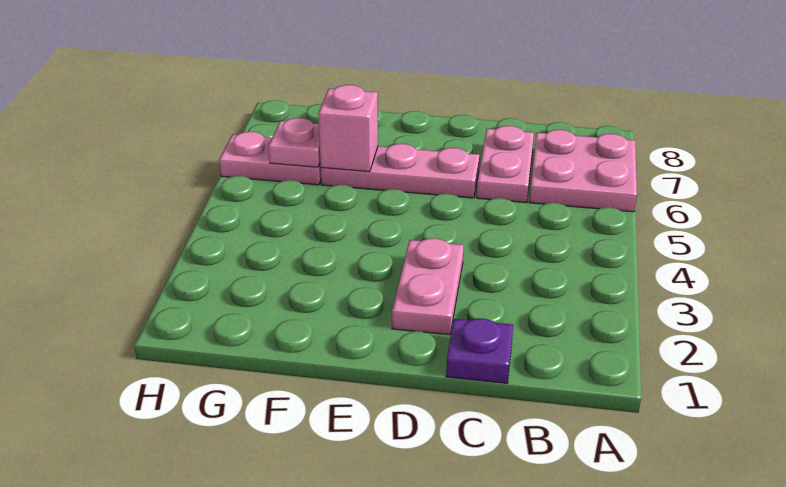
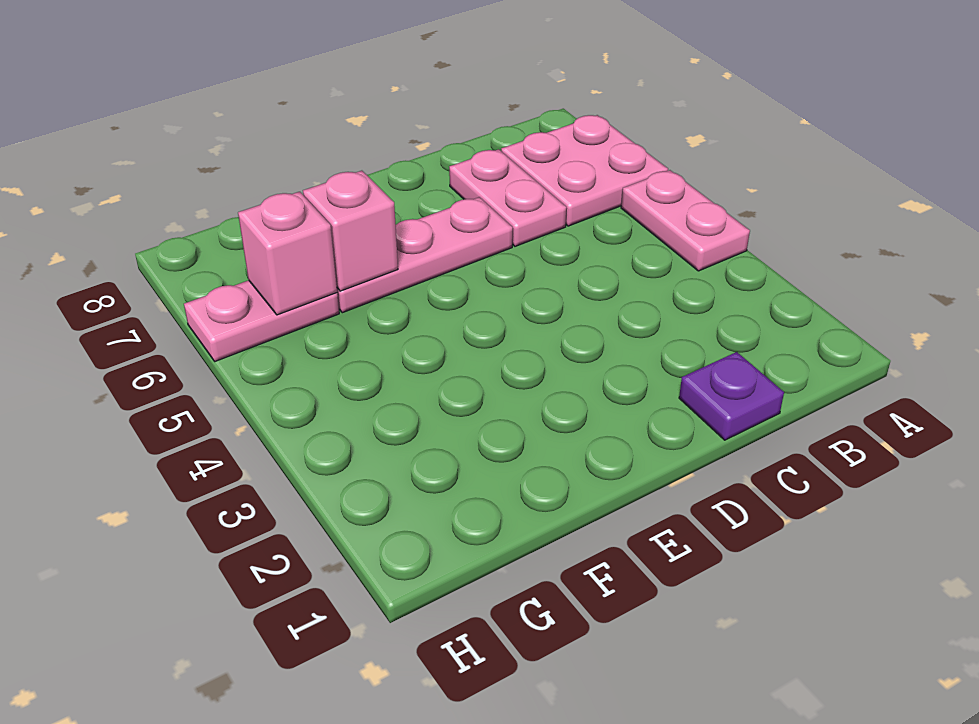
pink 1x2 plate [392,238,464,335] -> pink 1x2 plate moved to [621,170,750,271]
pink 1x1 plate [268,118,320,167] -> pink 1x1 brick [238,192,337,315]

